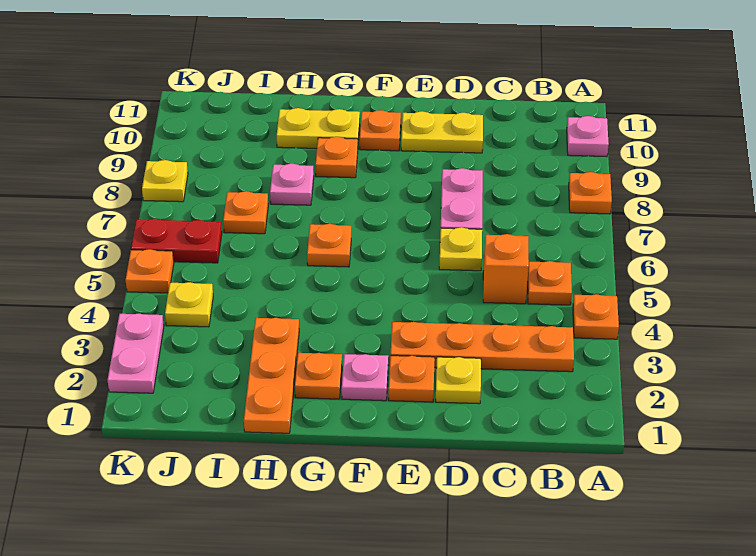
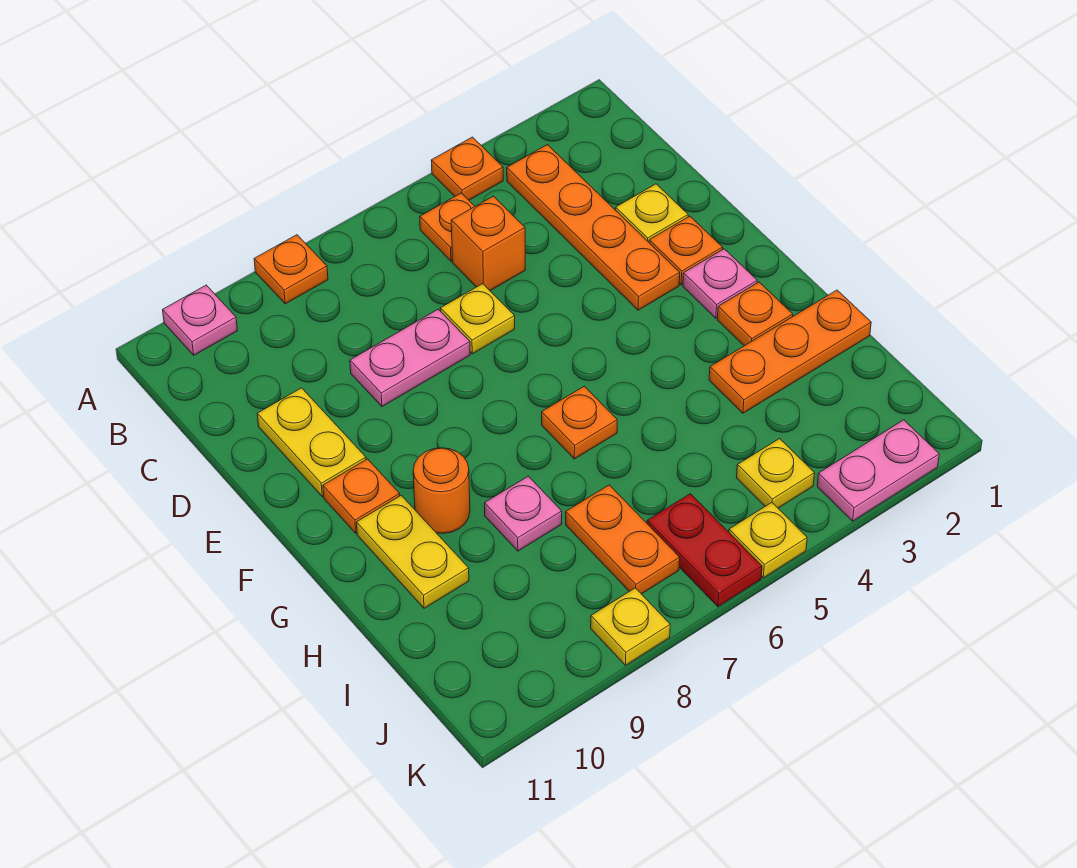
orange 1x1 plate [315,137,358,178] -> orange 1x1 round brick [413,448,470,534]
orange 1x1 plate [223,191,268,234] -> orange 1x2 plate [566,485,680,594]
orange 1x1 plate [126,249,174,293] -> yellow 1x1 plate [729,503,807,578]

